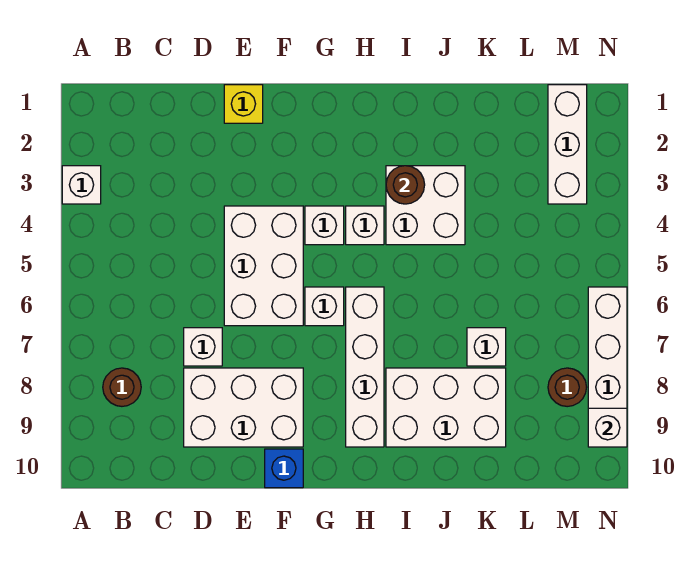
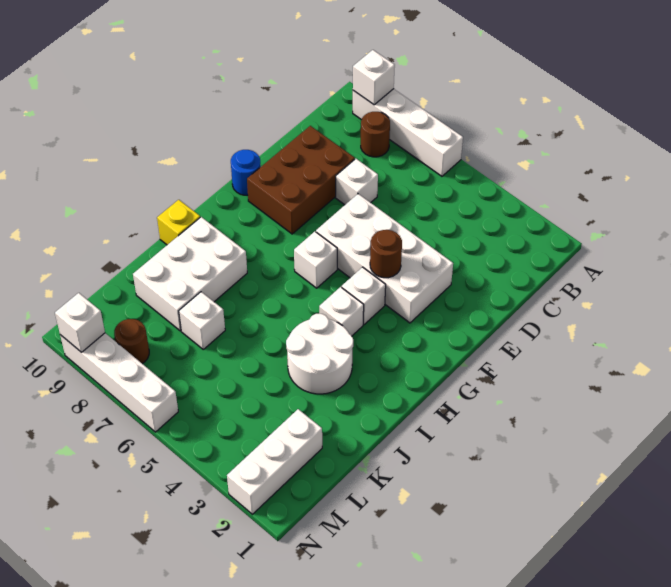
white 1x1 brick [62,166,101,204] -> white 1x1 brick moved to [353,50,395,105]
white 2x3 brick [184,368,303,447] -> brown 2x3 brick [247,126,355,234]
yellow 1x1 brick [224,85,263,123] -> yellow 1x1 brick moved to [157,200,200,245]
white 2x3 brick [224,206,303,326] -> white 2x4 brick [316,194,453,323]
blue 1x1 brick [265,449,303,488] -> blue 1x1 round brick [231,150,261,195]
white 1x4 brick [346,287,384,447] -> white 1x4 brick moved to [353,89,463,176]
white 2x2 brick [386,166,465,245] -> white 2x2 round brick [286,314,353,394]
brown 1x1 round brick [386,166,425,204] -> brown 1x1 round brick moved to [370,230,402,278]
white 1x3 brick [548,85,587,204] -> white 1x3 brick turned to [227,409,322,514]

